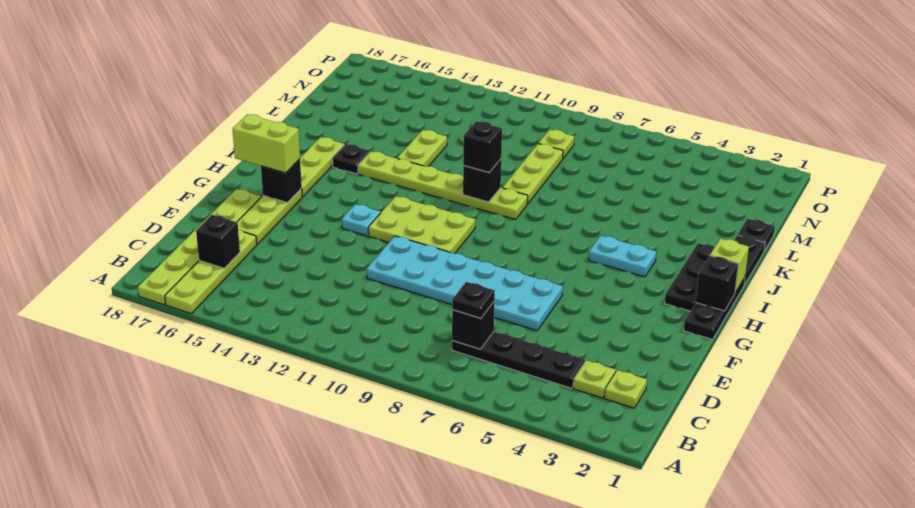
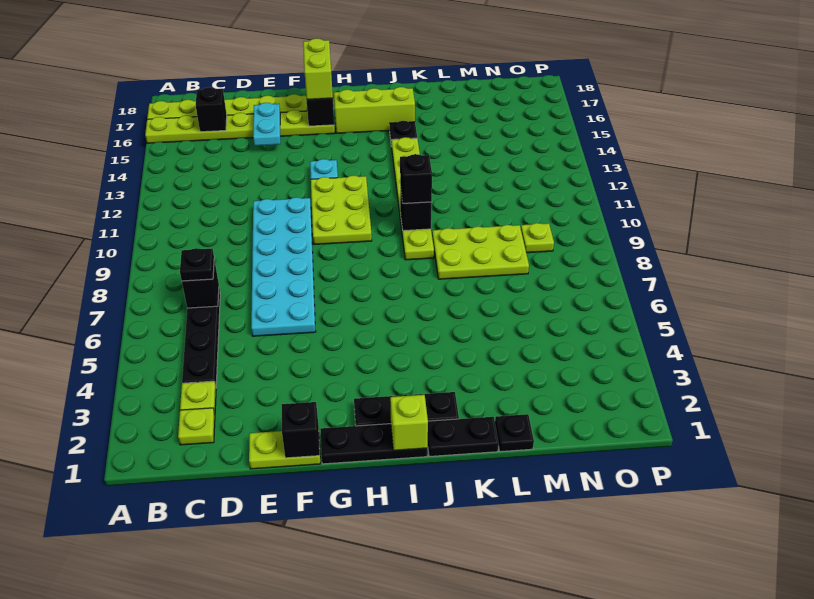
black 1x1 brick [696,256,738,311] -> black 1x1 brick moved to [282,402,320,458]
lime 1x3 plate [300,137,344,197] -> lime 1x3 brick [334,87,415,133]
cyan 1x2 plate [589,235,656,277] -> cyan 1x2 plate moved to [253,103,280,146]
lime 1x3 plate [503,144,563,204] -> lime 2x3 plate [432,225,529,279]
lime 1x2 plate [397,130,447,167] -> lime 1x2 plate moved to [249,431,321,469]

